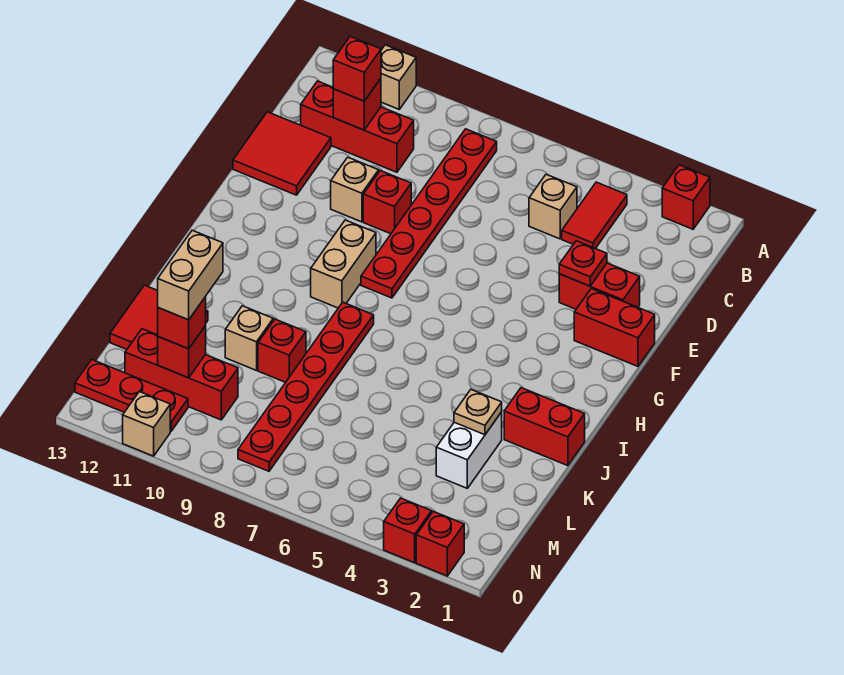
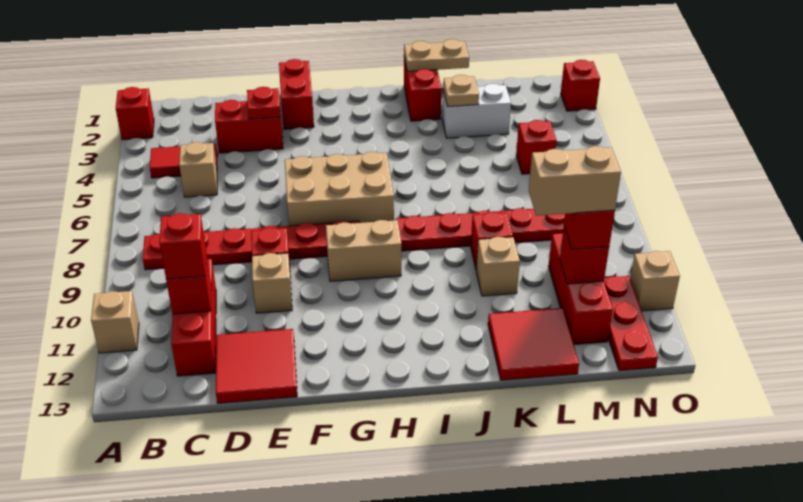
red 1x2 brick [559,263,640,309] -> red 1x2 brick turned to [215,100,283,153]
none -> tan 2x3 brick [285,152,394,226]
none -> tan 1x2 plate [404,39,469,71]
red 1x1 brick [384,498,432,563] -> red 1x1 brick moved to [516,120,557,174]

